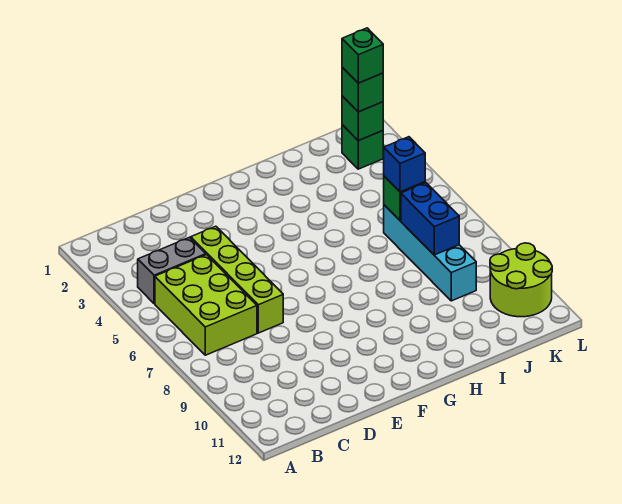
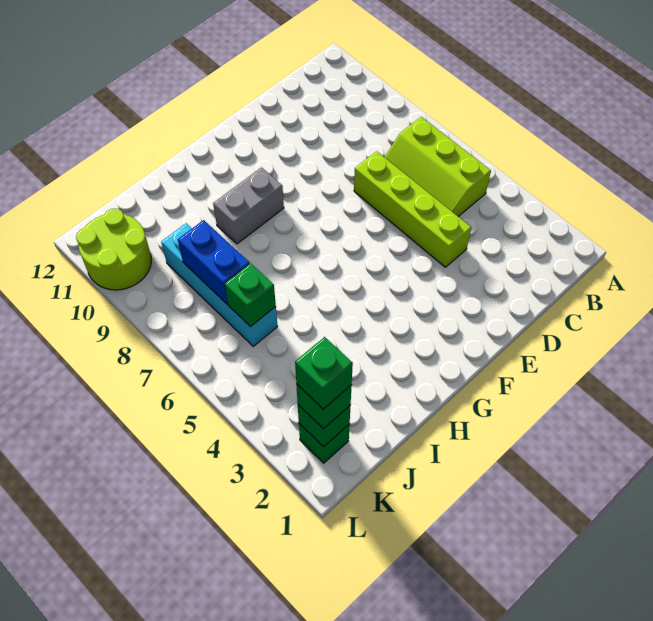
grey 1x2 brick [138,237,206,304] -> grey 1x2 brick moved to [213,168,284,244]
lime 2x3 brick [155,255,257,355] -> lime 2x3 slope [385,117,491,217]
blue 1x1 brick [383,137,425,192] -> none

